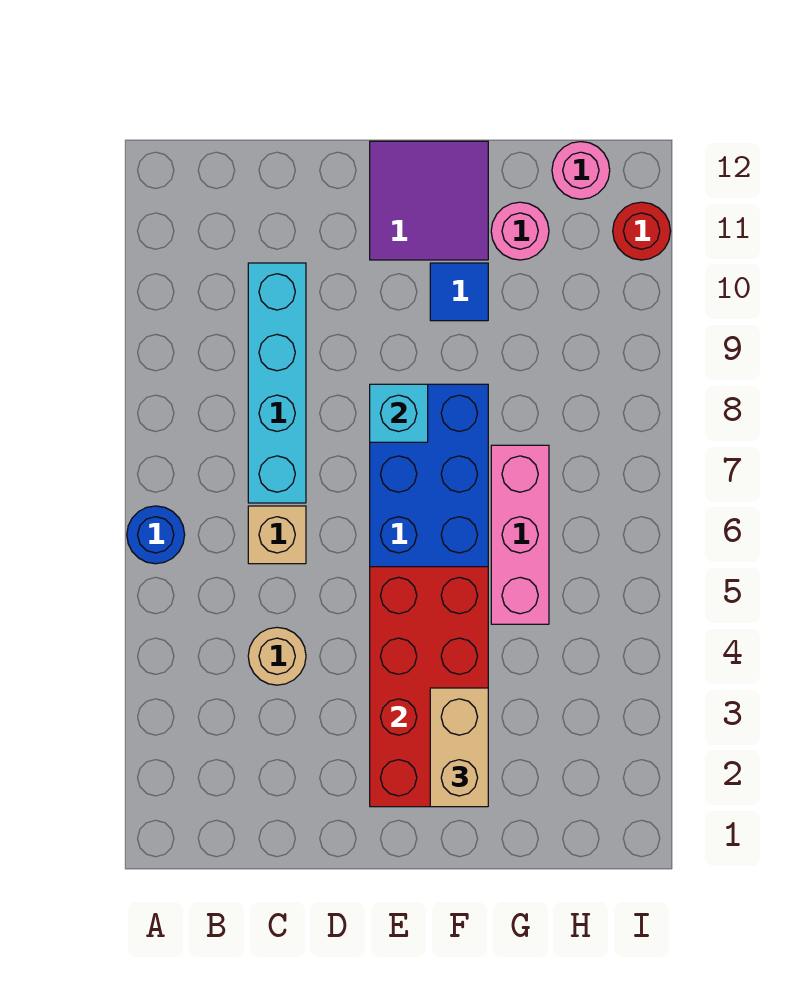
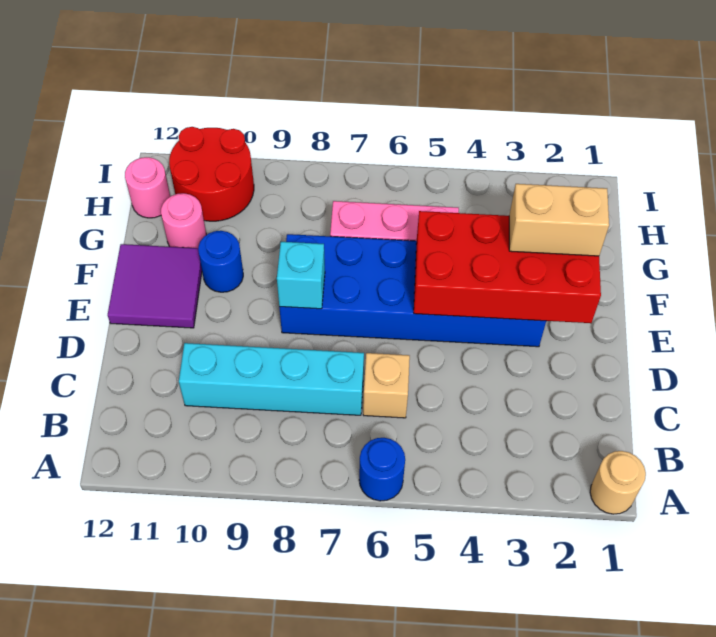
tan 1x1 round brick [248,627,306,685] -> tan 1x1 round brick moved to [590,451,646,514]
blue 1x1 tile [430,263,488,321] -> blue 1x1 round brick [198,231,243,292]
red 1x1 round brick [613,202,670,260] -> red 2x2 round brick [169,127,254,221]

